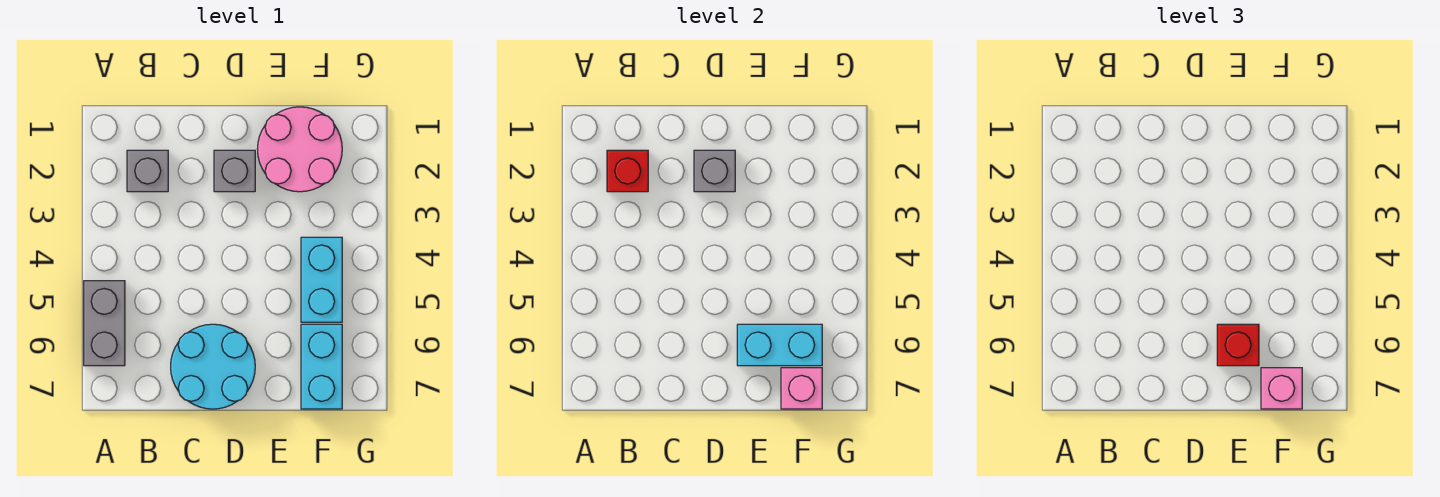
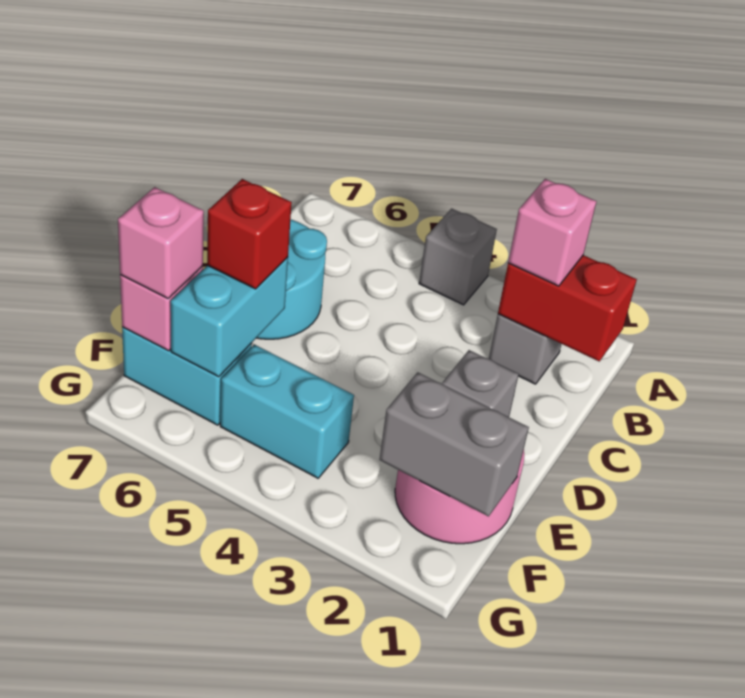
grey 1x2 brick [84,281,125,366] -> grey 1x2 brick moved to [379,372,529,516]
red 1x1 brick [607,150,648,192] -> red 1x2 brick [498,255,637,362]
none -> pink 1x1 brick [508,179,596,286]
grey 1x1 brick [694,150,735,192] -> grey 1x1 brick moved to [419,209,497,305]

